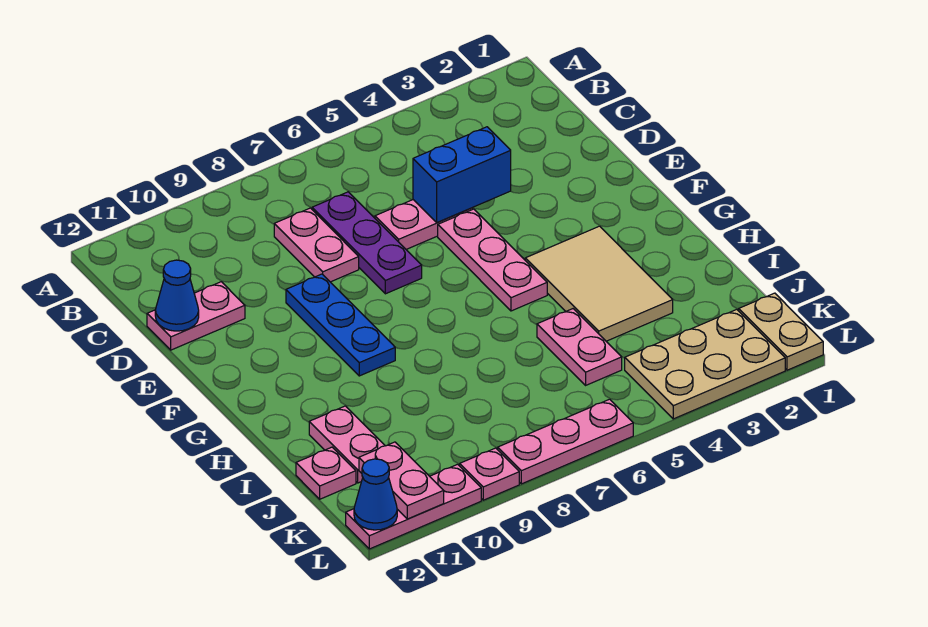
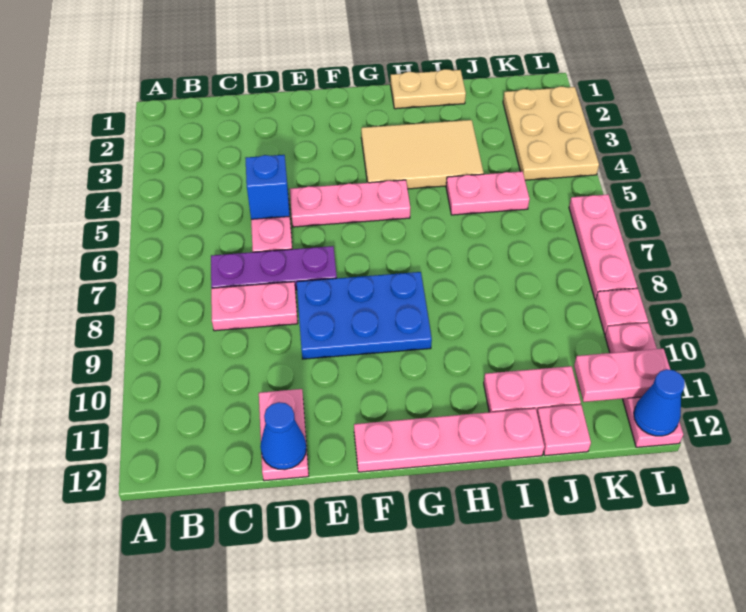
blue 1x2 brick [413,127,511,222] -> blue 1x1 brick [245,155,290,219]
blue 1x3 plate [286,274,395,376] -> blue 2x3 plate [297,272,432,359]
none -> pink 1x4 plate [354,408,544,472]
tan 1x2 plate [739,293,823,370] -> tan 1x2 plate moved to [390,69,466,109]

